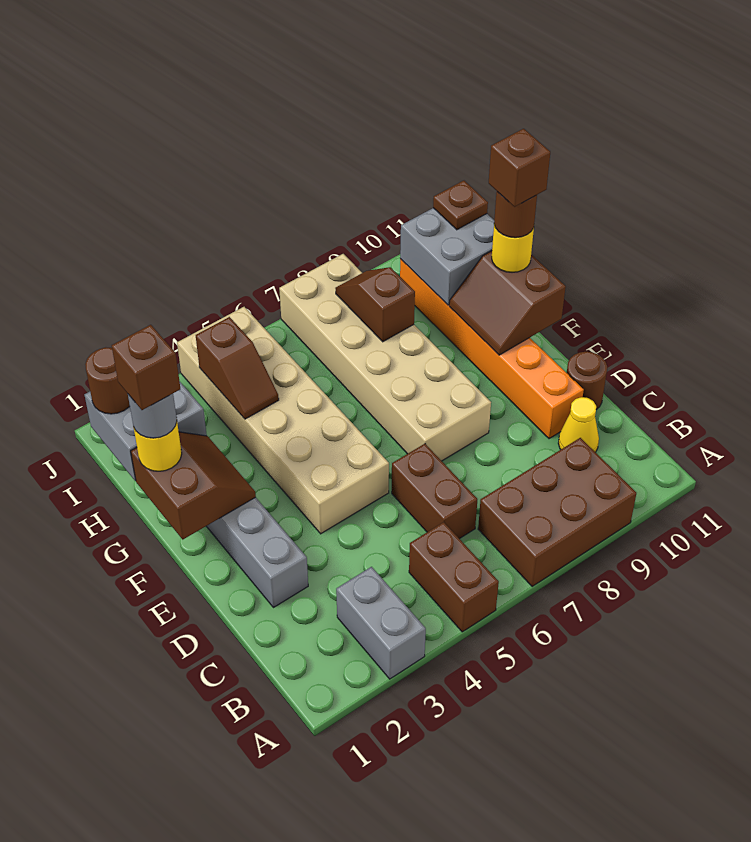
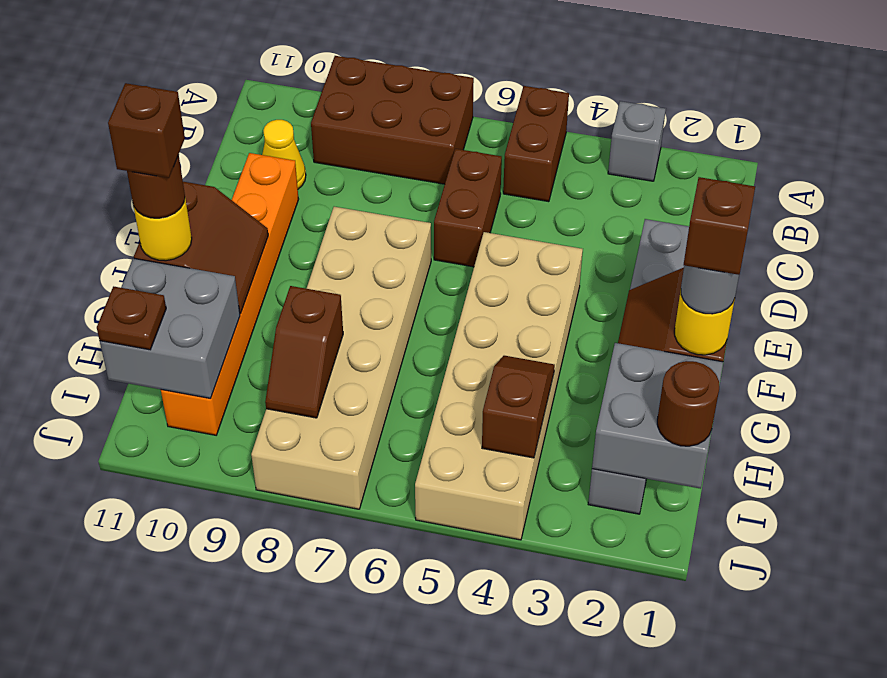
grey 1x2 brick [336,567,426,679] -> grey 1x1 brick [608,101,666,181]
brown 1x1 round brick [567,352,607,410] -> none

